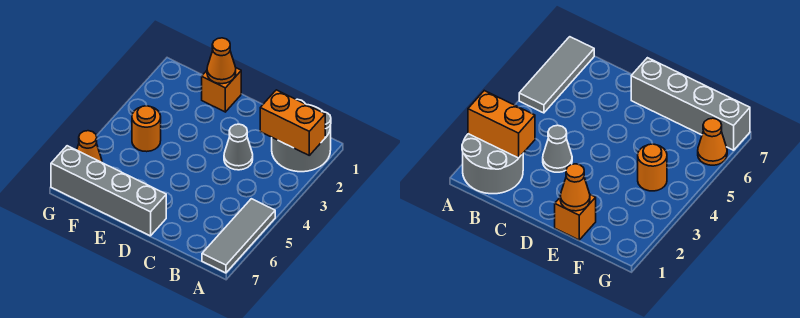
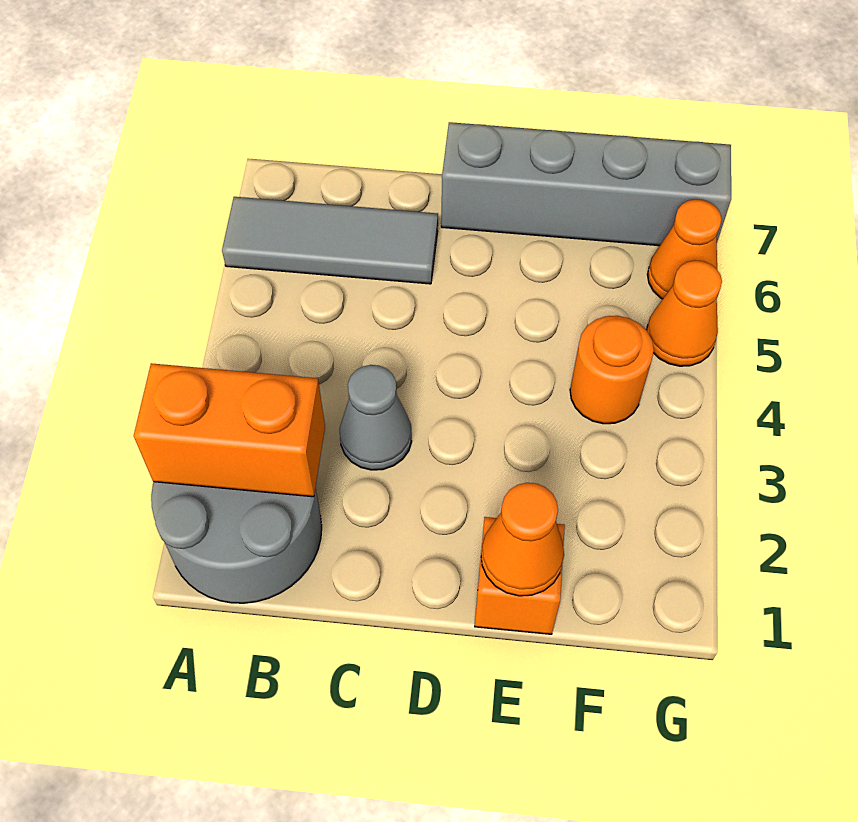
grey 1x3 tile [202,199,275,273] -> grey 1x3 tile turned to [222,197,438,284]
none -> orange 1x1 cone [647,260,722,366]

